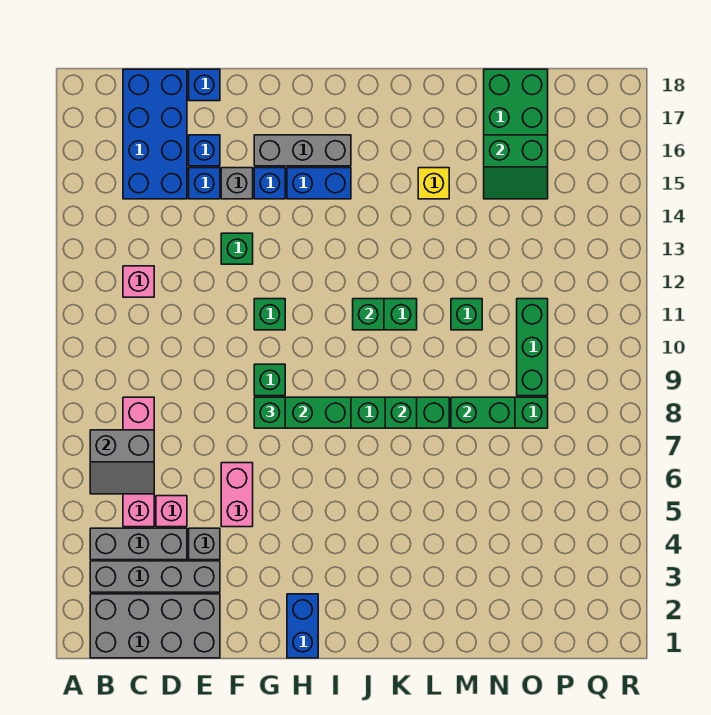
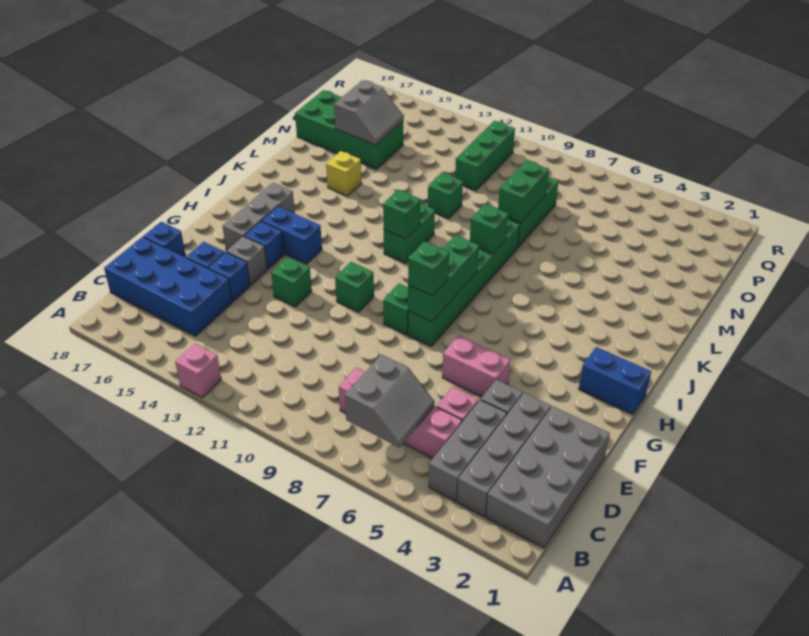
pink 1x1 brick [123,266,154,297] -> pink 1x1 brick moved to [175,343,221,398]
blue 1x2 brick [287,168,351,199] -> blue 1x2 brick turned to [262,206,322,264]
green 2x2 slope [484,135,548,199] -> grey 2x2 slope [334,80,403,145]
green 1x3 brick [517,299,548,396] -> green 1x3 brick turned to [455,121,515,191]

